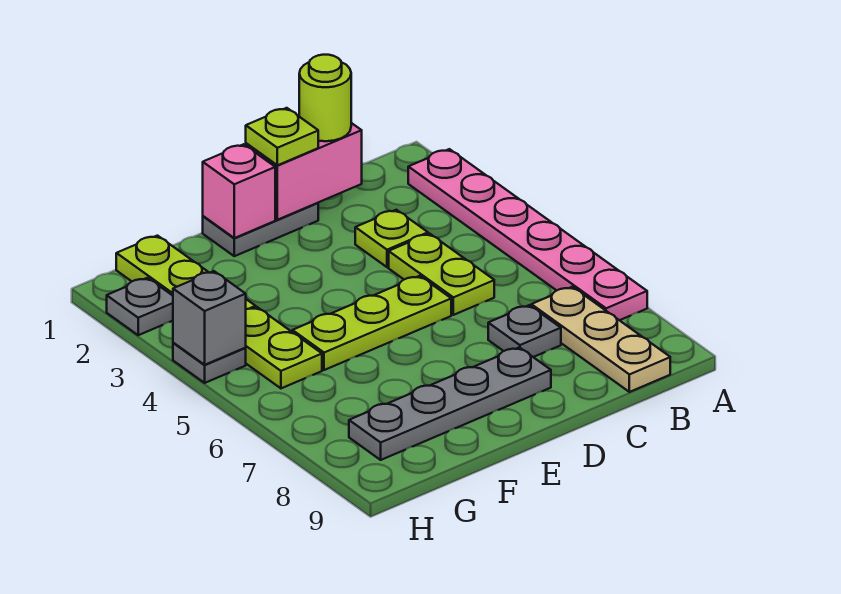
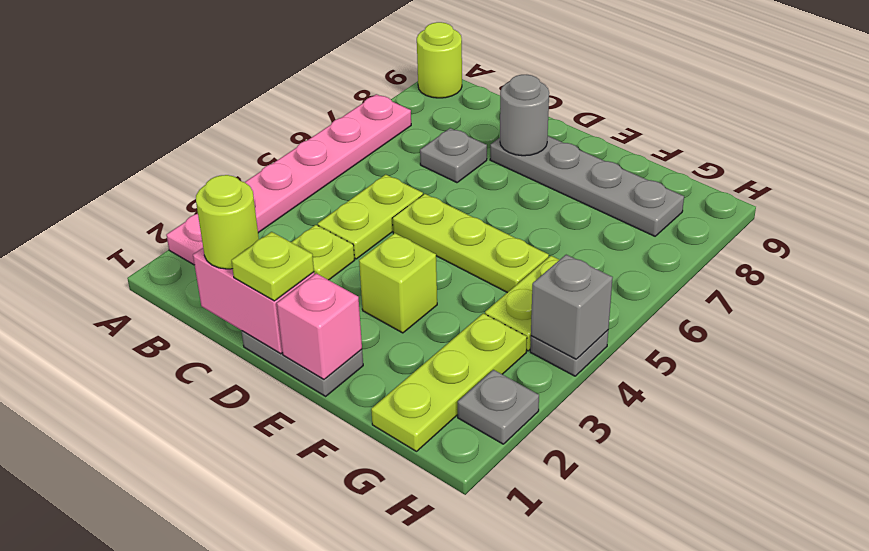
none -> lime 1x1 round brick [417,22,462,98]
tan 1x3 plate [531,287,670,392] -> none
none -> grey 1x1 round brick [500,75,549,156]
none -> lime 1x1 brick [359,233,437,333]

